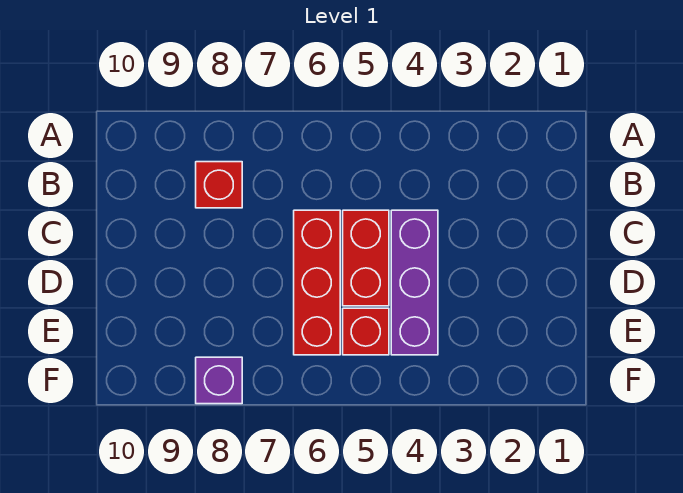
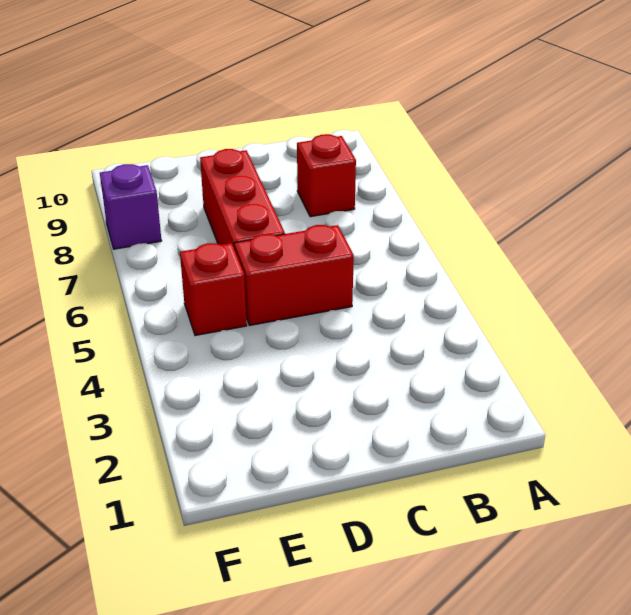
purple 1x3 brick [391,210,438,355] -> none
red 1x3 brick [294,210,340,355] -> red 1x3 brick turned to [200,149,285,249]

